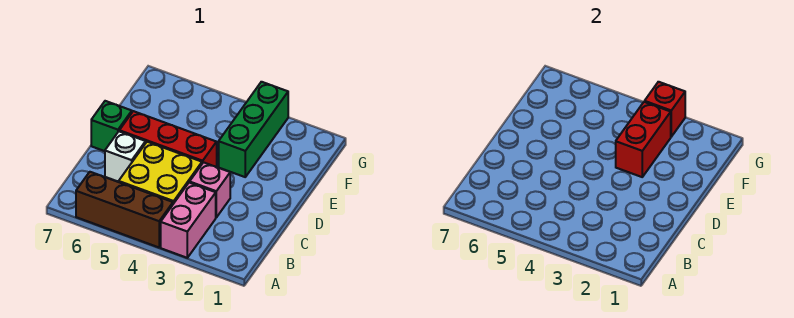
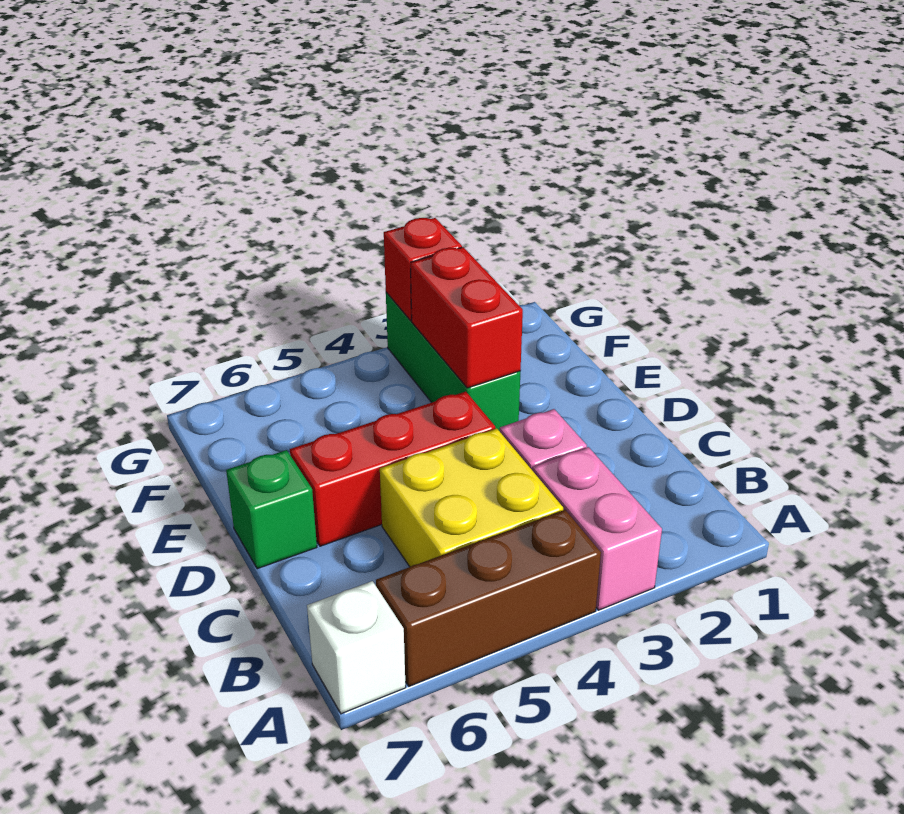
white 1x1 brick [105,132,146,182] -> white 1x1 brick moved to [307,581,406,714]

